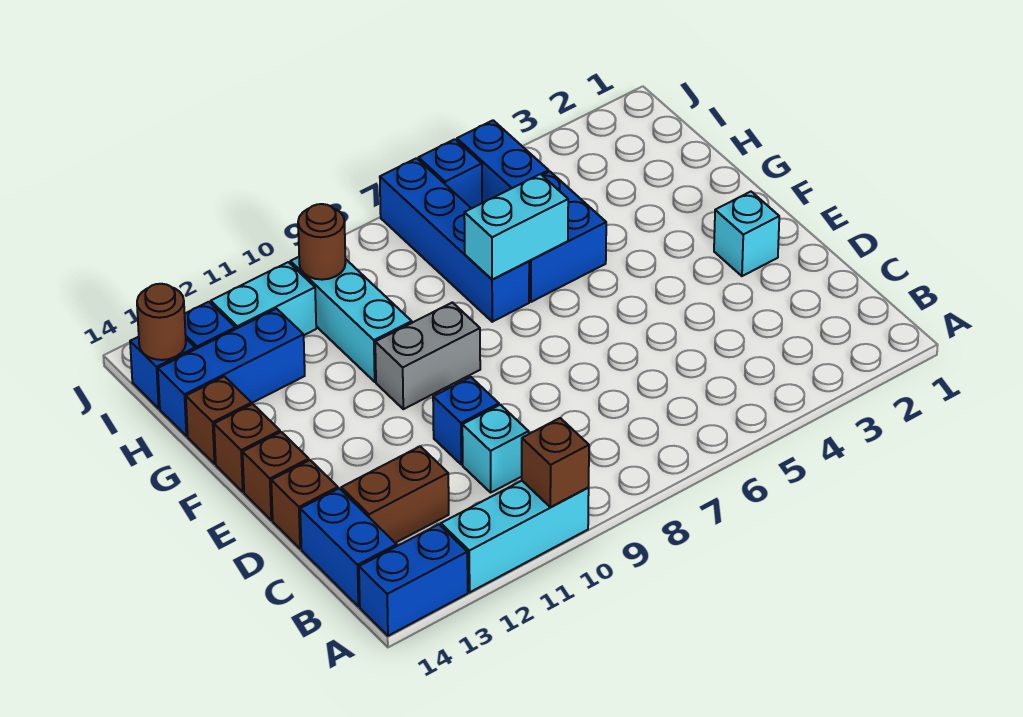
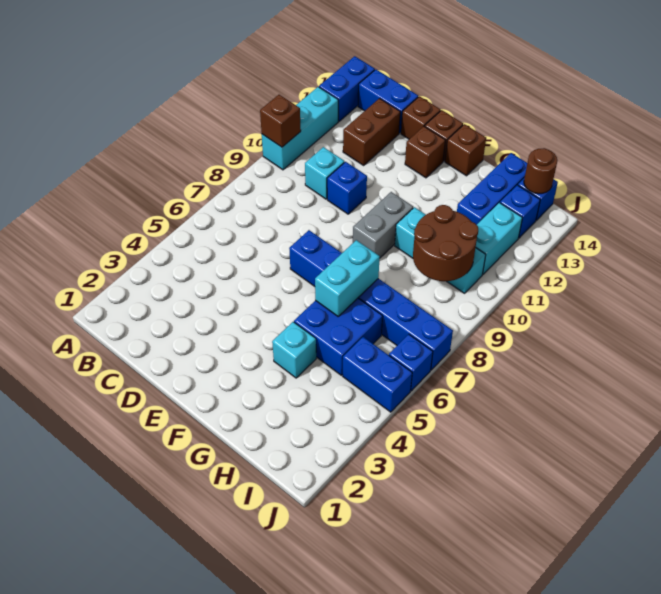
cyan 1x1 brick [714,192,779,276] -> cyan 1x1 brick moved to [272,322,316,378]
blue 1x4 brick [380,158,529,322] -> blue 1x6 brick [289,230,453,370]
brown 1x1 brick [186,376,252,464] -> brown 1x1 brick moved to [405,126,445,178]
brown 1x1 round brick [298,204,346,280] -> brown 2x2 round brick [413,205,478,281]

